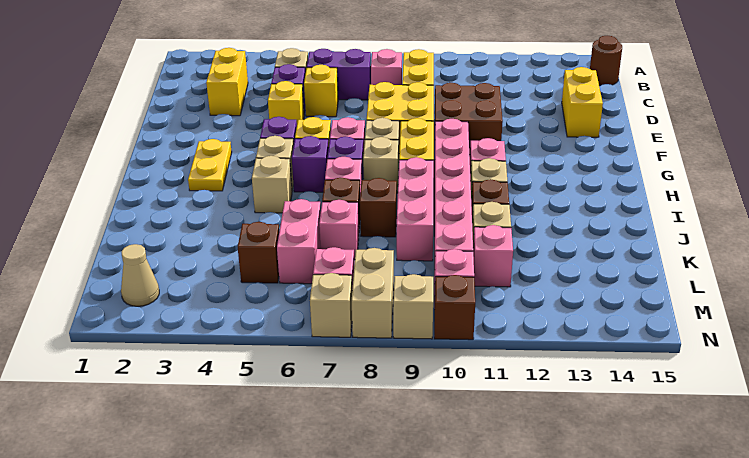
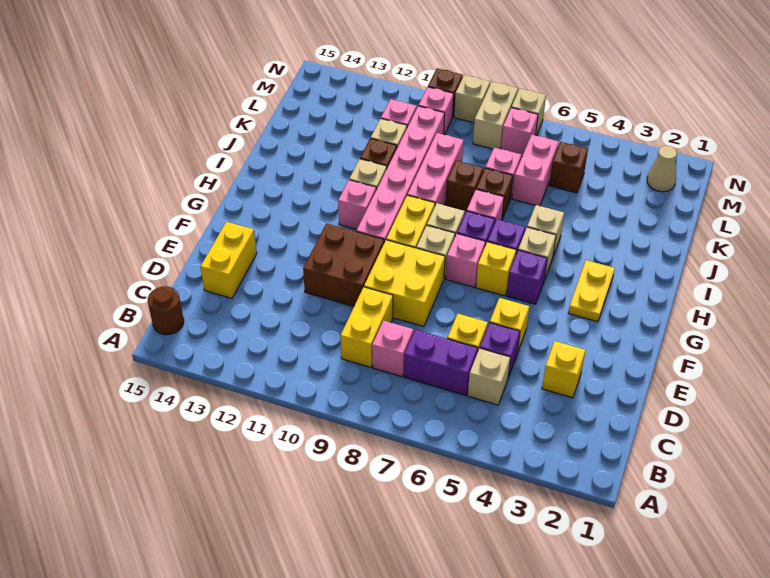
yellow 1x2 brick [206,48,248,116] -> yellow 1x1 brick [542,341,586,398]

